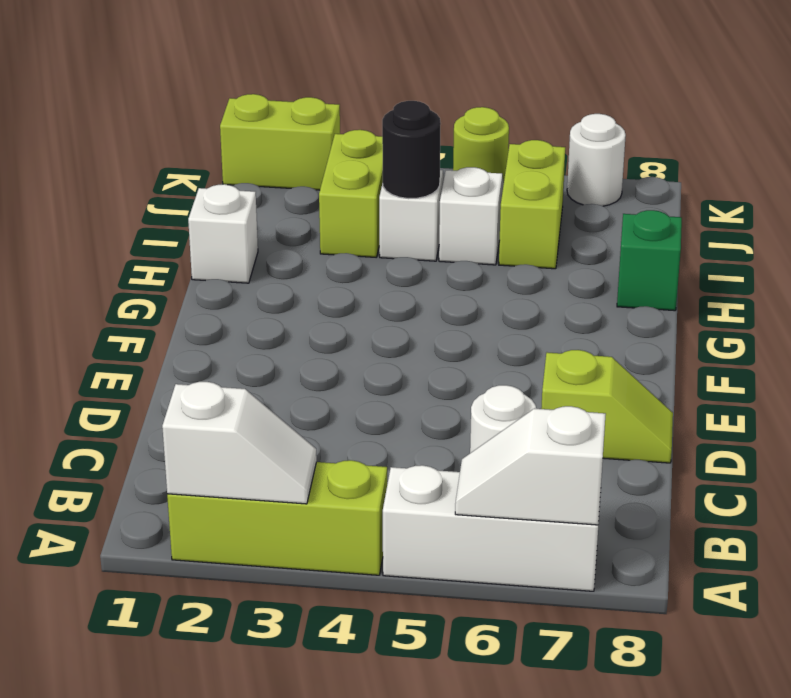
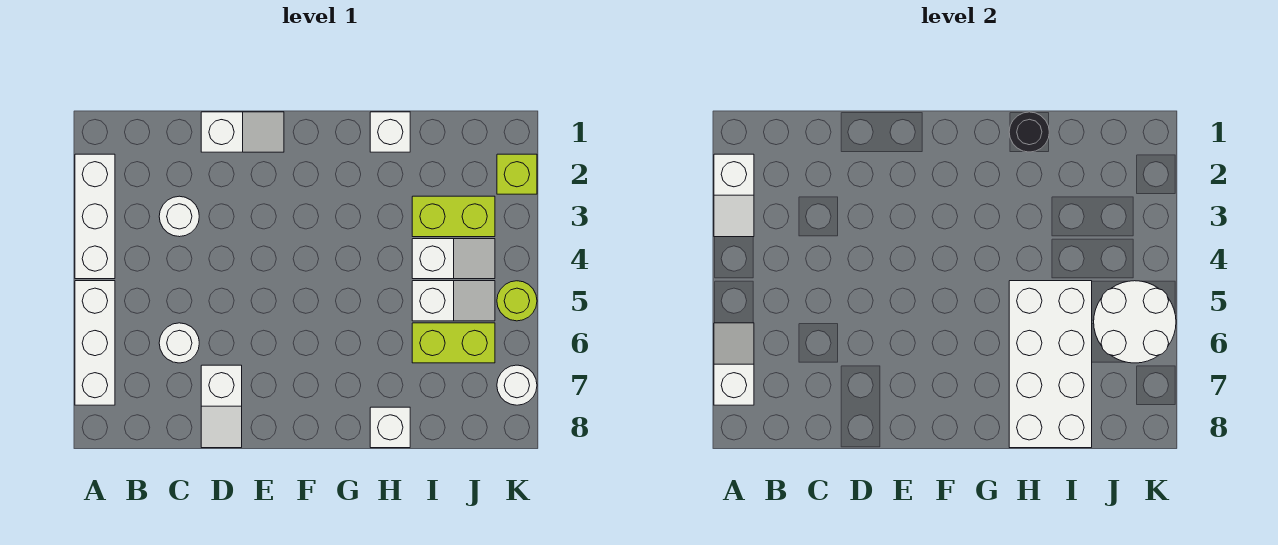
lime 1x3 brick [167,460,387,575] -> white 1x3 brick [75,154,115,279]
none -> white 1x1 round brick [159,196,199,237]
none -> white 1x2 slope [201,112,284,152]
lime 1x2 slope [541,350,673,463] -> white 1x2 slope [201,365,242,448]
none -> white 2x4 brick [1009,281,1092,448]
green 1x1 brick [617,210,682,311] -> white 1x1 brick [370,407,410,448]
black 1x1 round brick [382,101,441,199] -> black 1x1 round brick moved to [1009,112,1049,152]
none -> white 2x2 round brick [1094,281,1176,363]
lime 1x2 brick [220,94,340,190] -> lime 1x1 brick [497,154,537,194]

